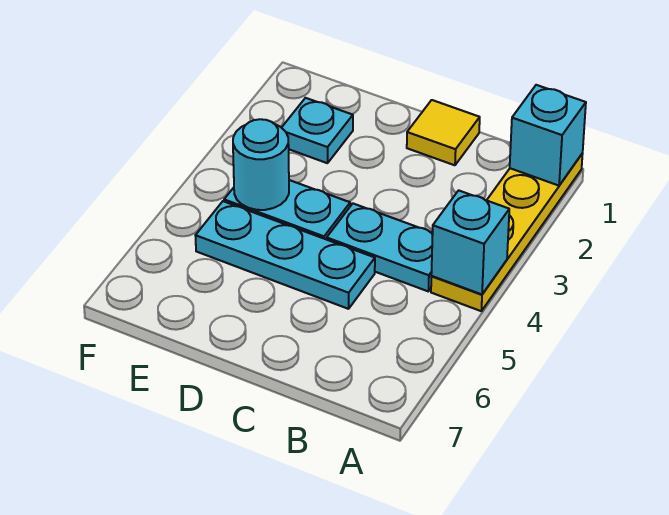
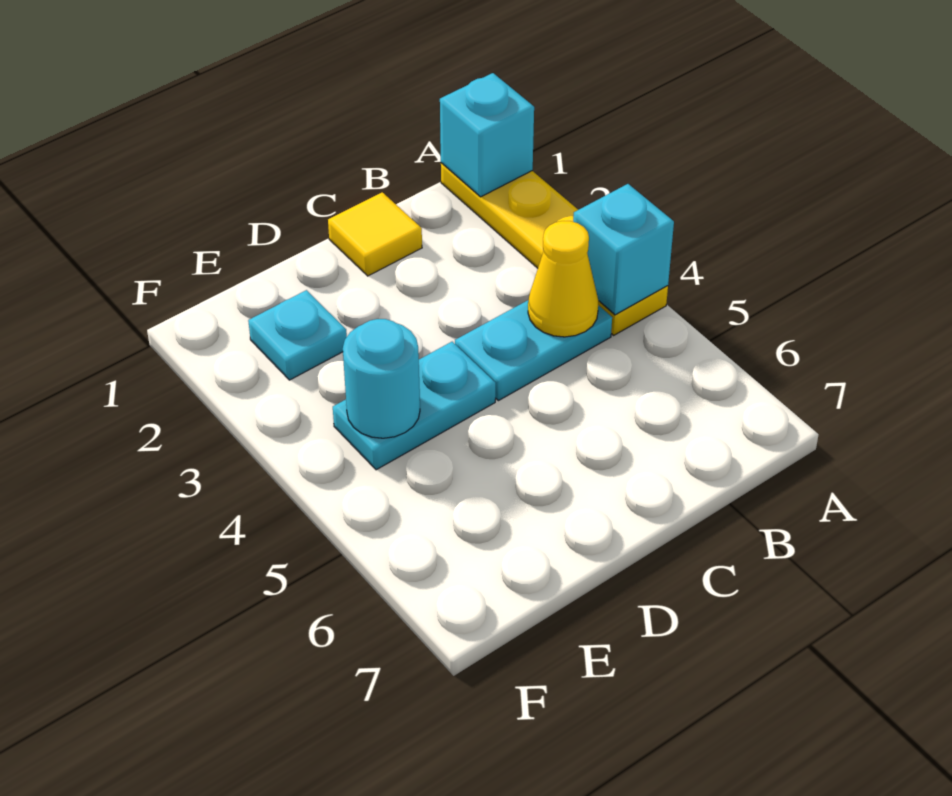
none -> yellow 1x1 cone [528,221,598,337]
cyan 1x3 plate [195,201,375,309] -> none

